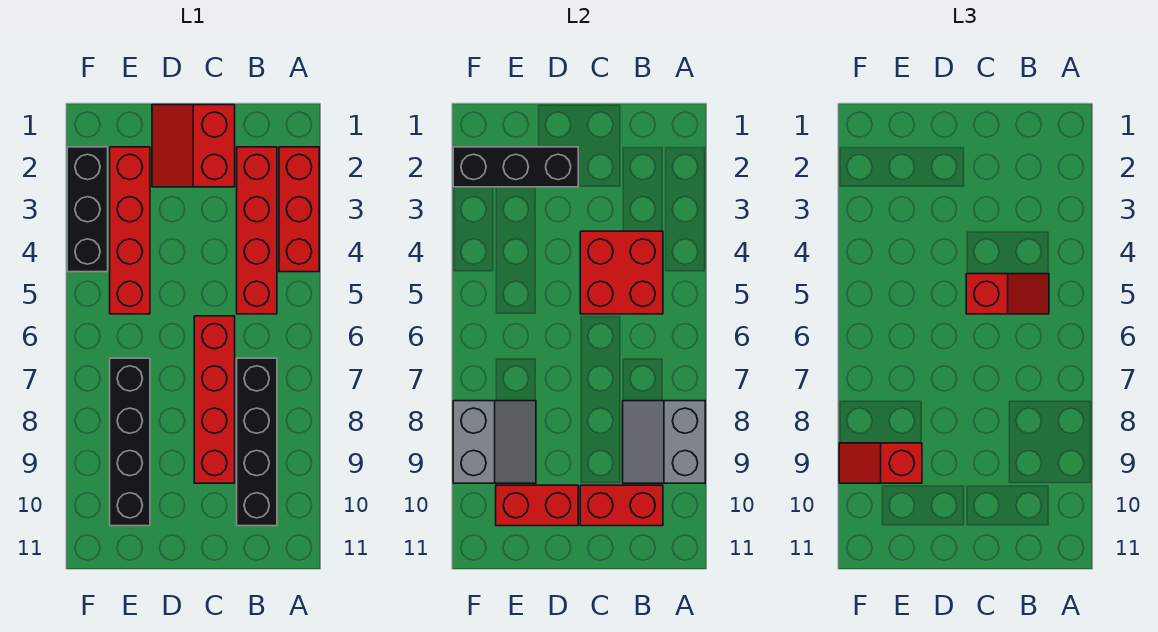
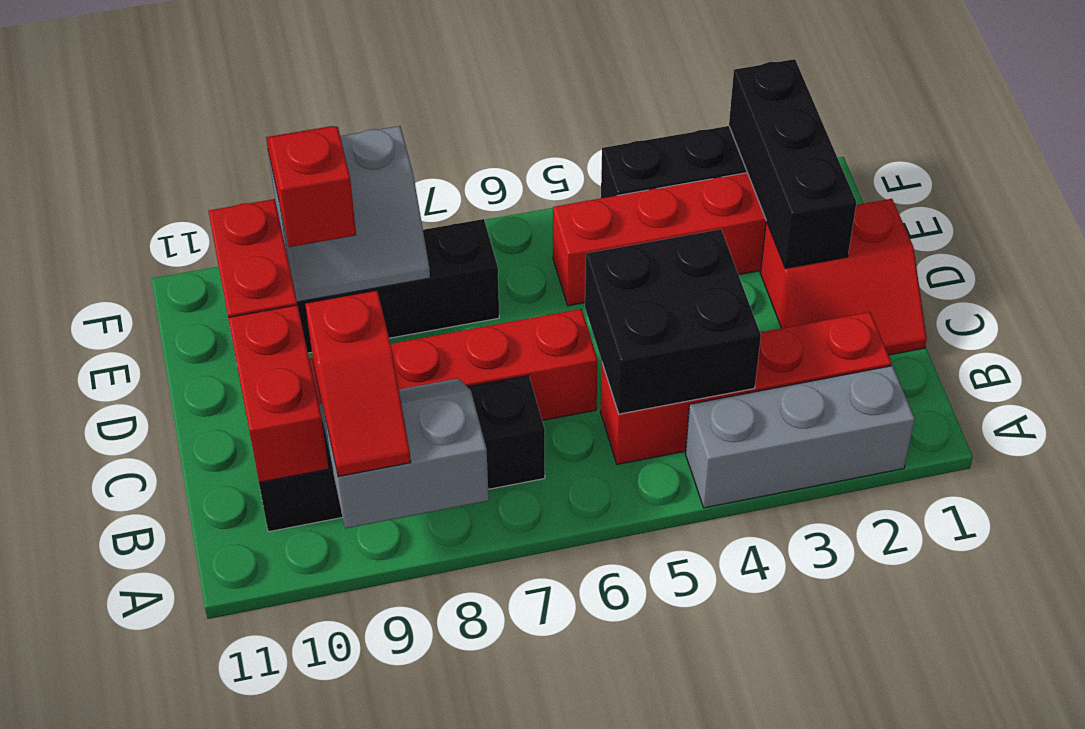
red 1x3 brick [279,147,319,272] -> grey 1x3 brick [686,366,915,508]
red 2x2 brick [580,231,663,314] -> black 2x2 brick [585,229,761,414]
red 1x2 slope [966,274,1049,314] -> red 1x2 slope moved to [305,291,411,477]
red 2x2 slope [152,105,235,187] -> red 2x2 slope turned to [760,199,927,355]

